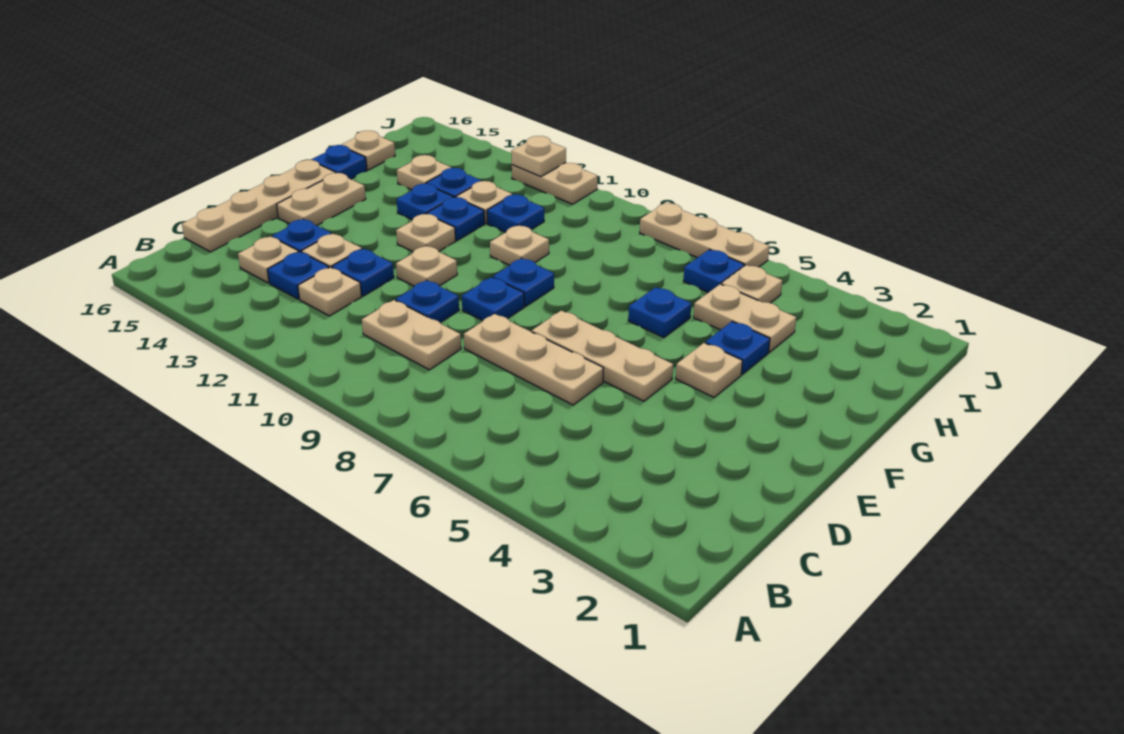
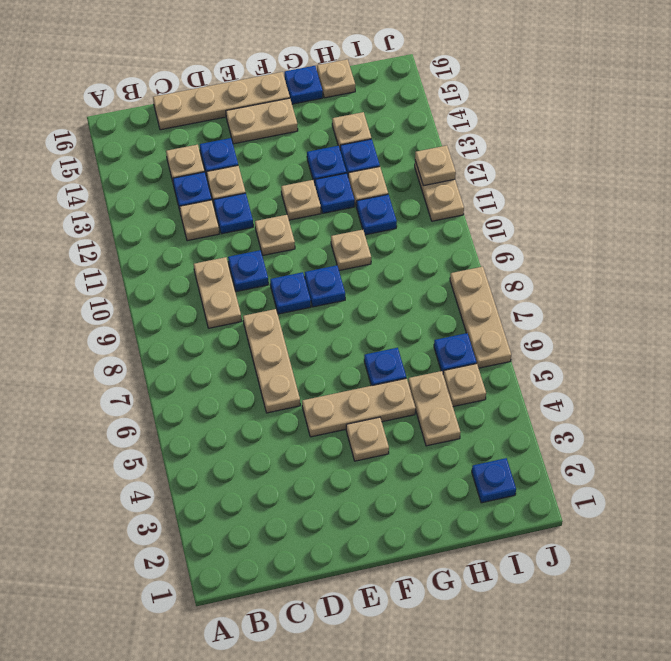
tan 1x3 plate [532,311,673,401] -> tan 1x3 plate turned to [302,378,416,437]
blue 1x1 plate [705,321,770,374] -> blue 1x1 plate moved to [472,458,516,503]

